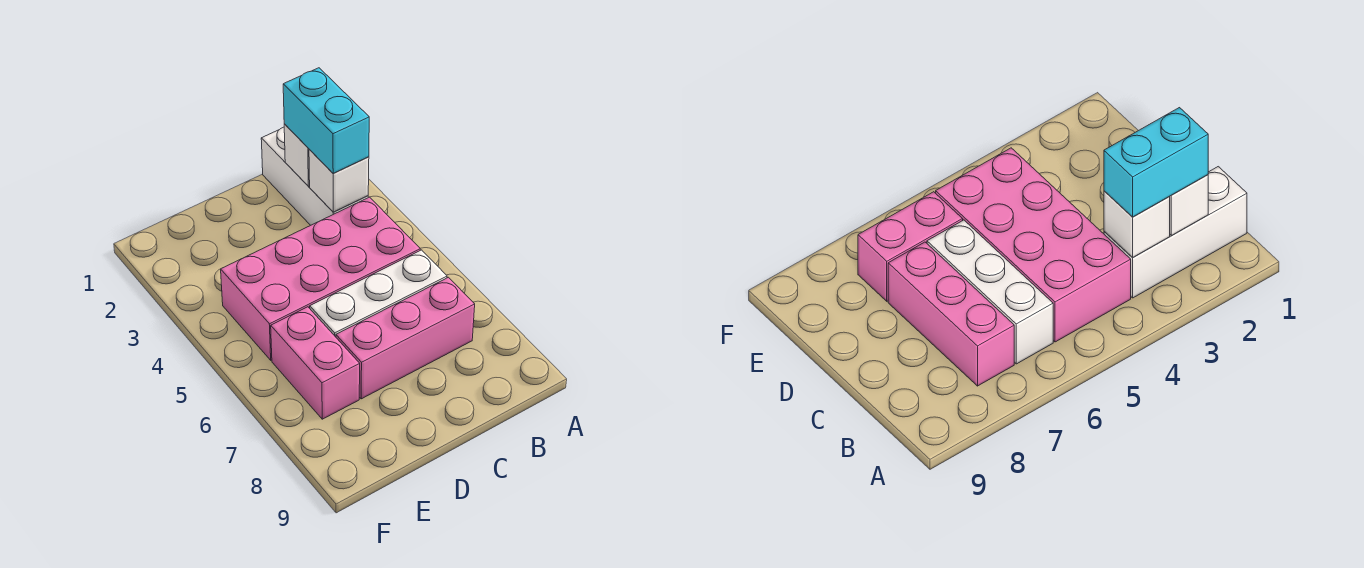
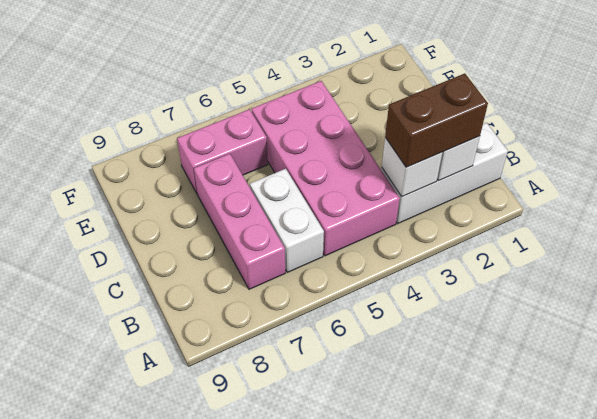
cyan 1x2 brick [283,68,369,173] -> brown 1x2 brick [385,74,488,167]
white 1x3 brick [310,250,447,337] -> white 1x2 brick [250,169,324,272]

